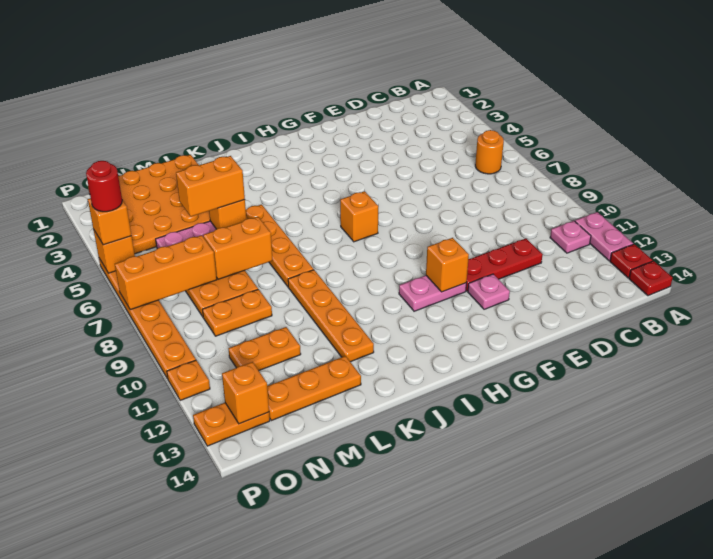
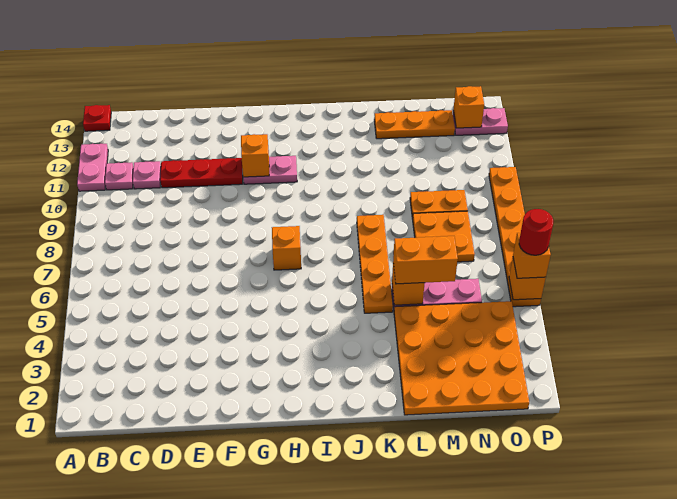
red 1x1 plate [610,244,653,278] -> none
orange 1x1 round brick [475,130,504,174] -> none
pink 1x1 plate [468,274,510,309] -> pink 1x1 plate moved to [133,161,161,189]
orange 1x4 plate [288,270,374,362] -> none
orange 1x2 brick [203,217,273,279] -> none
orange 1x2 plate [228,327,301,370] -> none
orange 1x3 brick [115,235,217,310] -> none
orange 1x2 plate [193,403,270,446] -> pink 1x2 plate [453,108,508,135]
orange 1x1 plate [167,360,210,400] -> none

